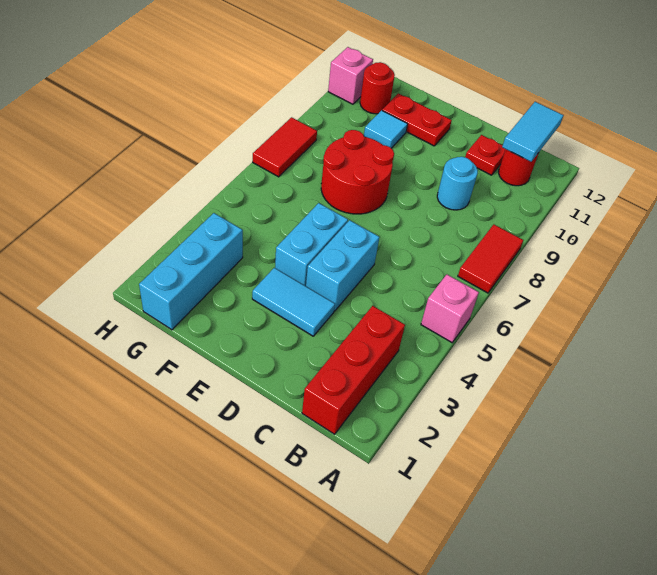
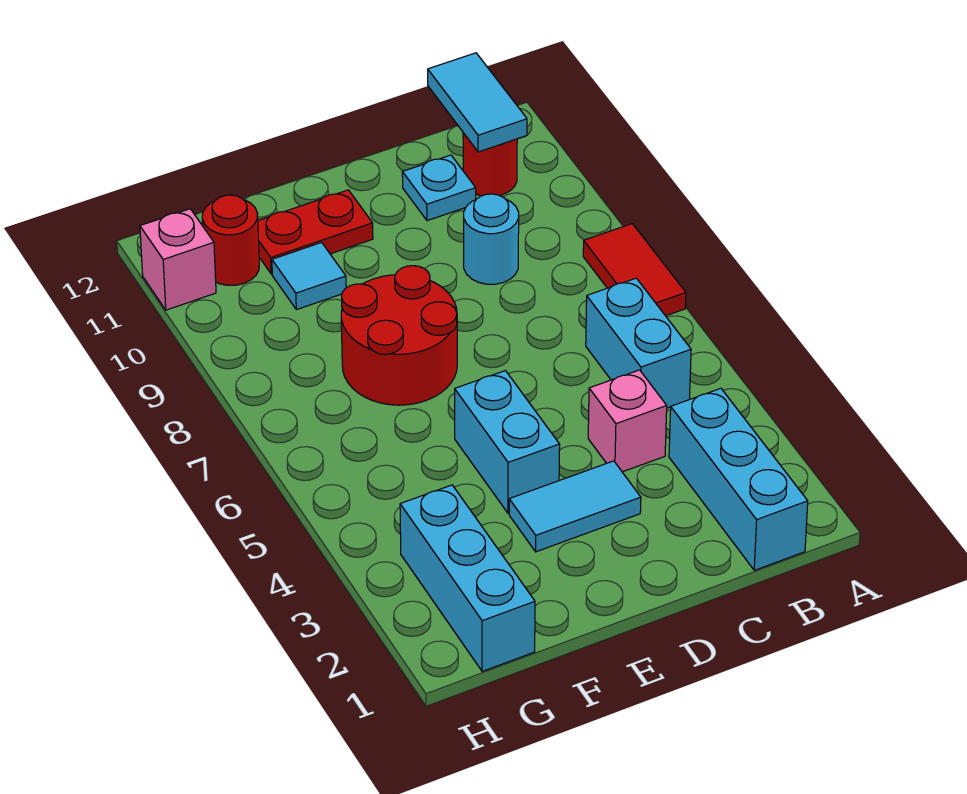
pink 1x1 brick [421,275,479,343] -> pink 1x1 brick moved to [588,370,667,472]
red 1x3 brick [302,306,405,434] -> cyan 1x3 brick [669,388,808,570]
red 1x1 plate [465,135,505,175] -> cyan 1x1 plate [402,155,476,221]
cyan 1x2 brick [306,220,379,311] -> cyan 1x2 brick moved to [586,278,691,408]
red 1x2 tile [253,117,317,177] -> none

